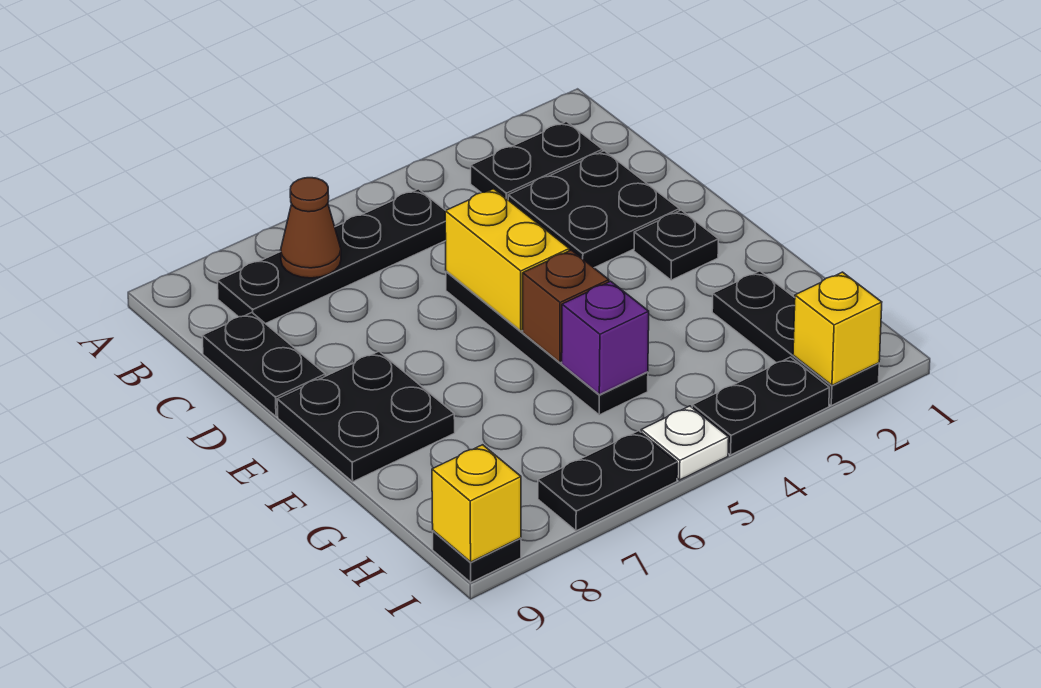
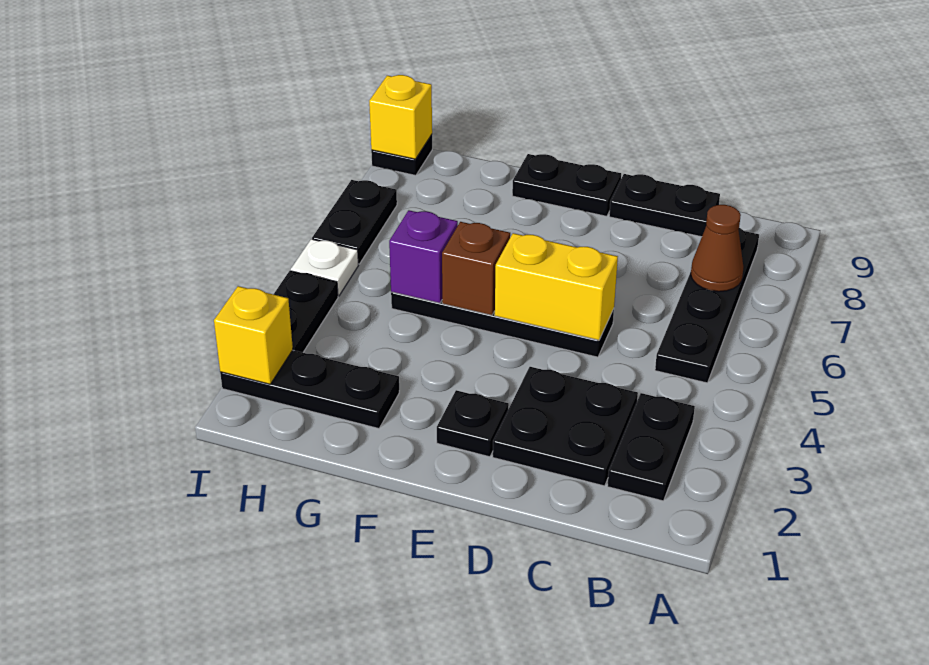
black 2x2 plate [277,352,455,482] -> black 1x2 plate [512,154,621,216]

